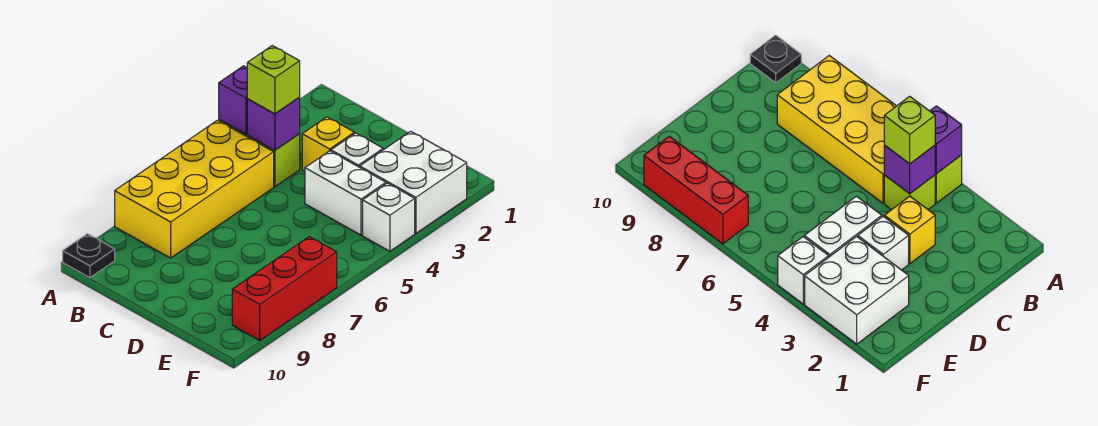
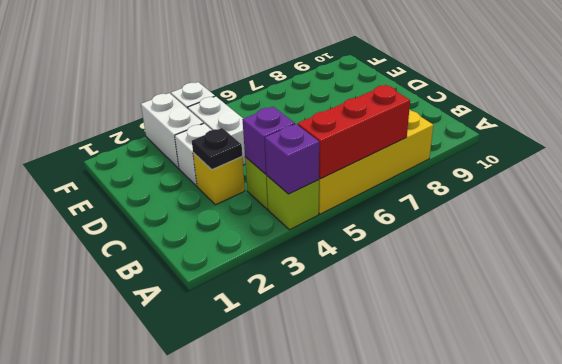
black 1x1 plate [63,234,115,278] -> black 1x1 plate moved to [192,128,242,170]
lime 1x1 brick [247,46,300,114] -> none
white 2x2 brick [360,131,467,233] -> white 1x2 brick [141,93,203,168]
red 1x3 brick [232,237,337,340] -> red 1x3 brick moved to [298,85,410,179]

